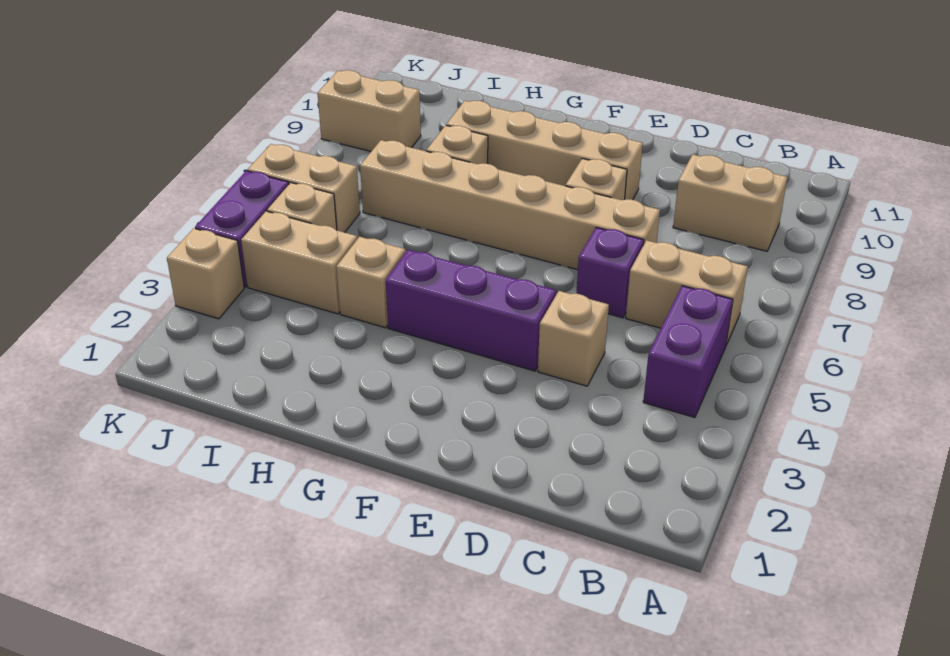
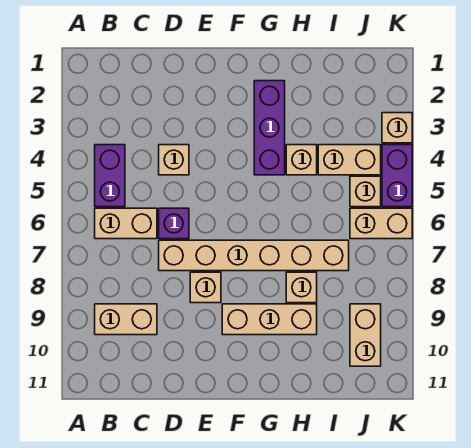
purple 1x3 brick [386,250,556,371] -> purple 1x3 brick turned to [254,81,285,175]
tan 1x4 brick [446,101,643,200] -> tan 1x3 brick [222,304,317,335]
tan 1x2 brick [318,70,421,152] -> tan 1x2 brick turned to [350,304,381,366]

